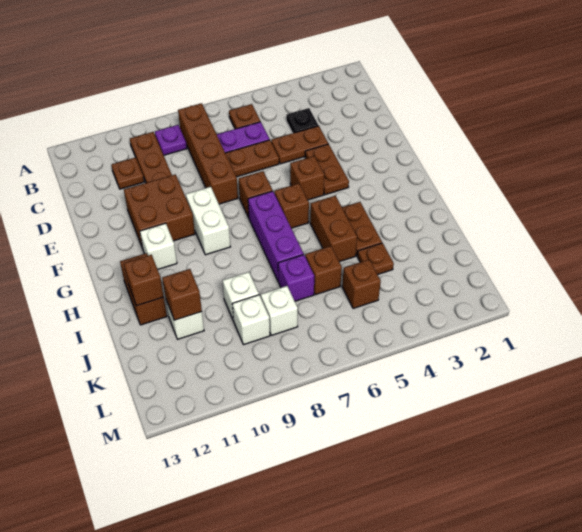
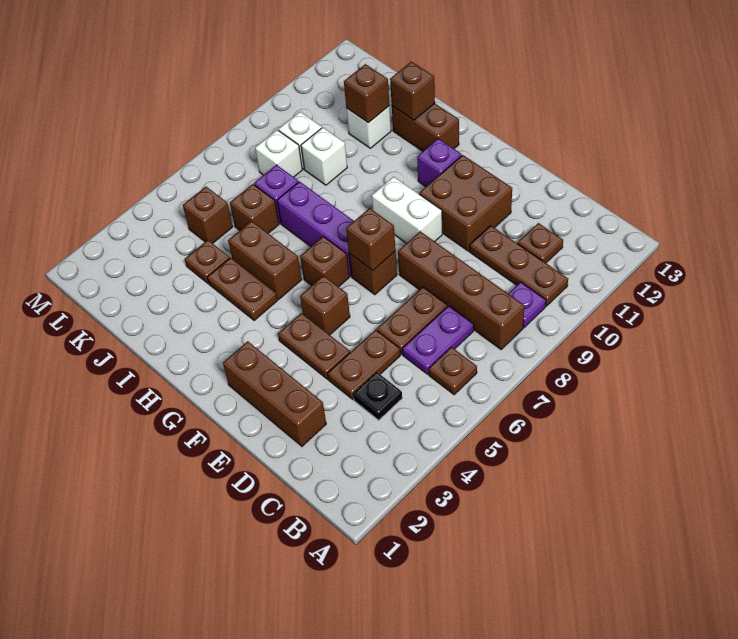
none -> brown 1x3 brick [223,341,326,446]
none -> brown 1x1 brick [346,208,395,271]
white 1x1 brick [140,223,177,269] -> purple 1x1 brick [417,139,462,187]

